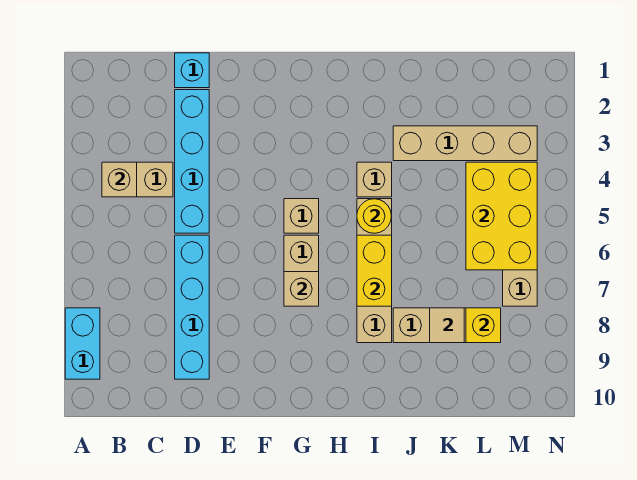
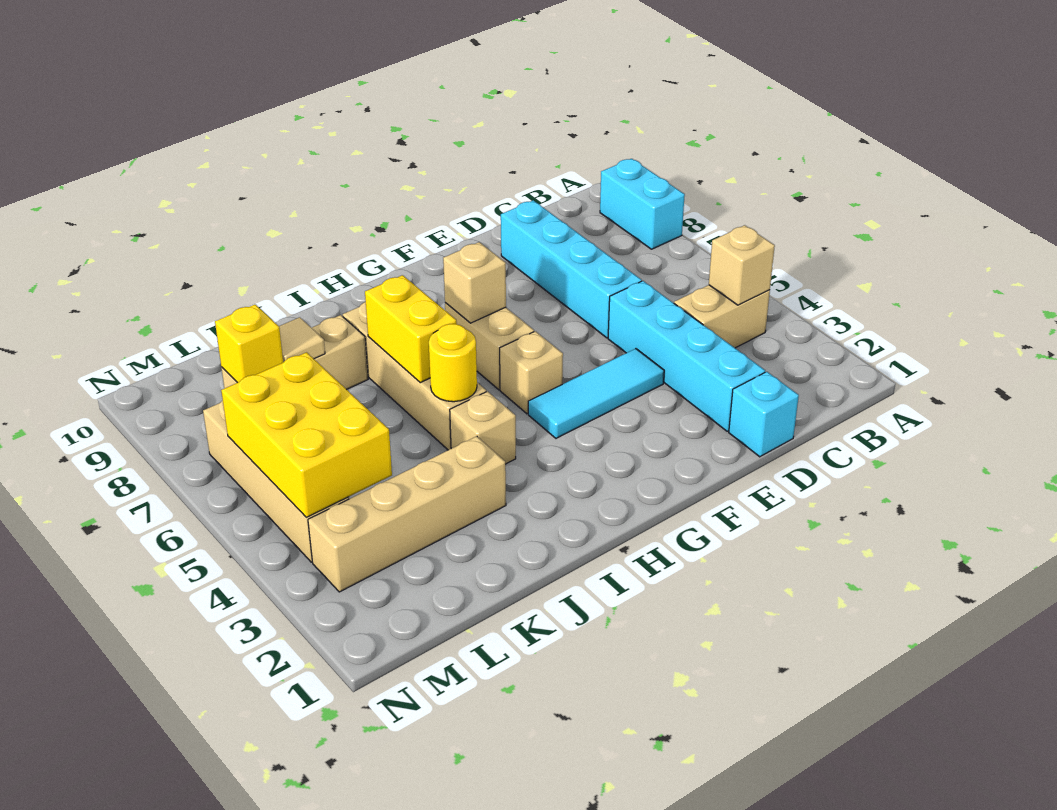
none -> cyan 1x3 tile [528,349,664,438]

